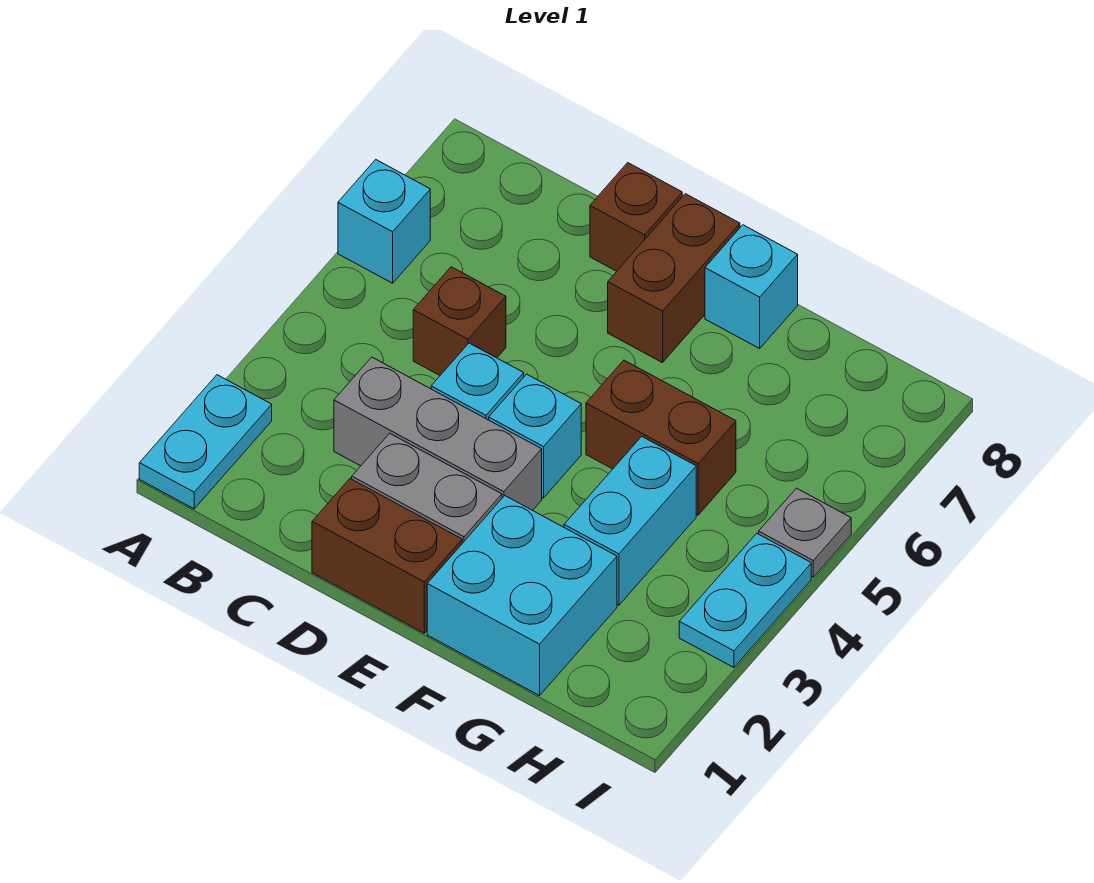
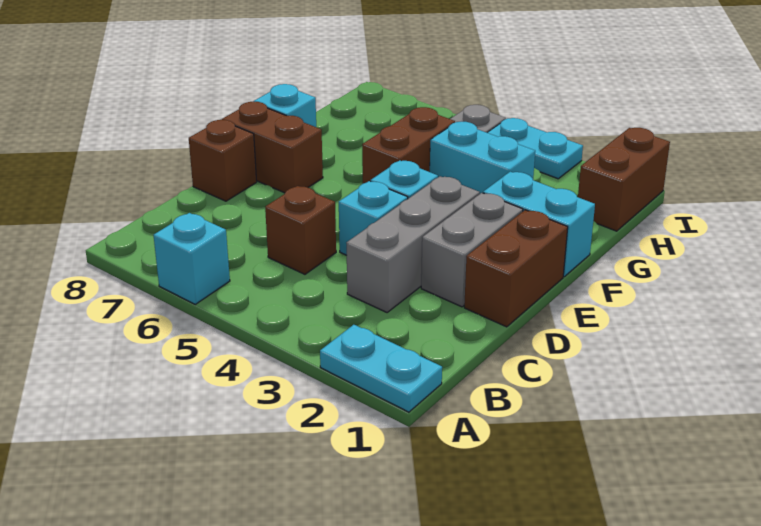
cyan 2x2 brick [427,496,617,696] -> cyan 1x2 brick [483,172,595,277]
none -> brown 1x2 brick [578,128,670,231]

